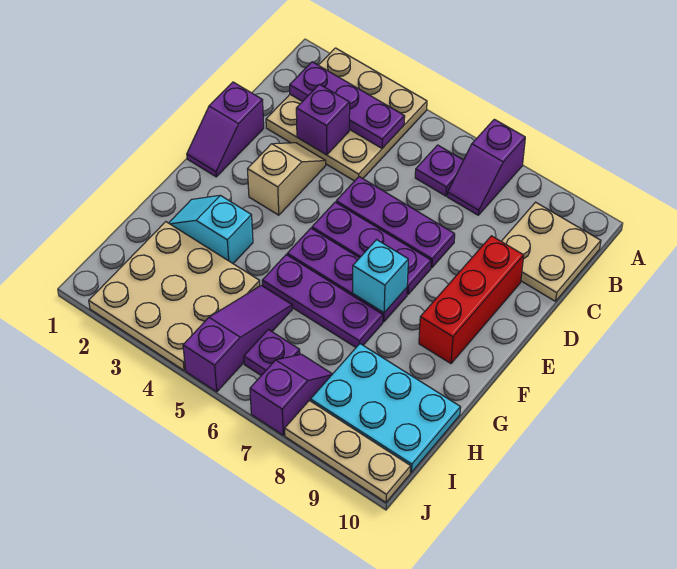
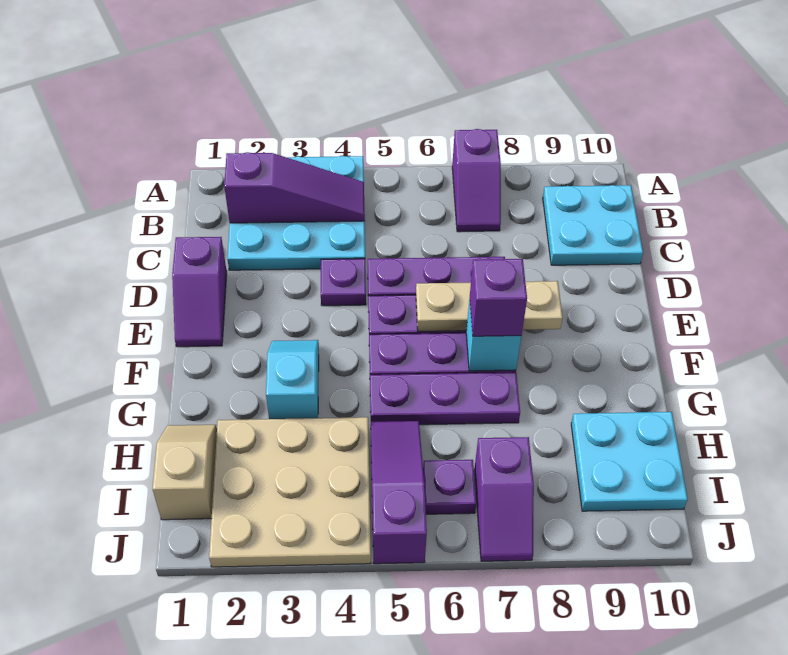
tan 3x3 plate [266,48,427,181] -> cyan 3x3 plate [227,156,365,270]
purple 1x3 plate [290,62,405,148] -> purple 1x3 slope [224,152,365,223]
purple 1x1 plate [415,145,463,196] -> purple 1x1 plate moved to [321,259,366,306]
tan 2x2 plate [501,202,601,301] -> cyan 2x2 plate [543,185,643,265]
purple 1x1 brick [296,84,350,155] -> purple 1x1 brick moved to [470,259,527,336]
tan 1x2 slope [247,143,326,215] -> tan 1x2 slope moved to [153,425,217,520]
red 1x3 brick [419,236,524,364] -> none
cyan 1x2 slope [169,195,253,263] -> cyan 1x2 slope turned to [266,340,319,419]
cyan 2x3 plate [311,344,461,472] -> cyan 2x2 plate [571,412,688,511]
purple 1x2 slope [250,354,332,435] -> purple 1x2 slope turned to [474,437,534,561]
tan 1x3 plate [285,401,411,502] -> tan 1x3 plate moved to [416,281,563,331]

